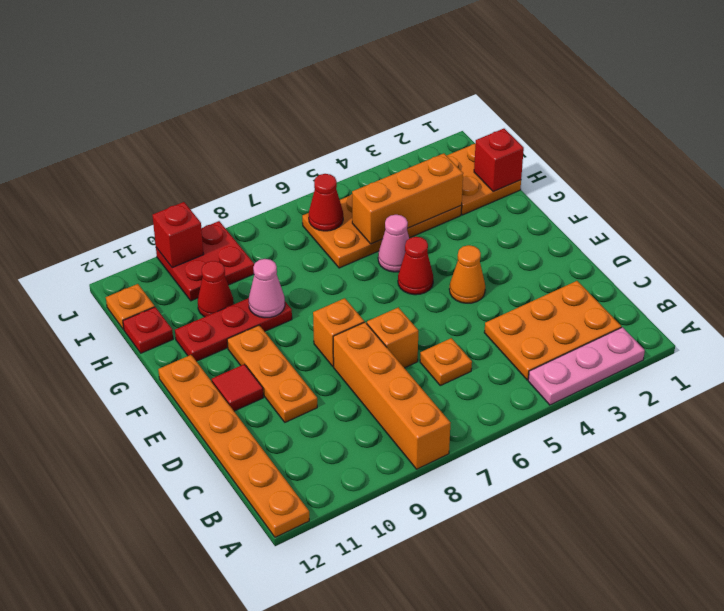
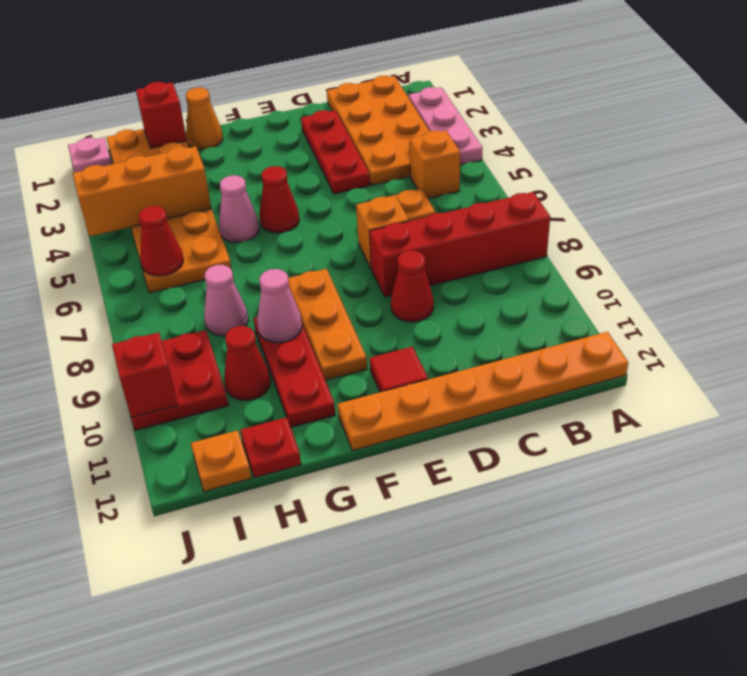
orange 1x4 brick [333,322,450,469] -> red 1x4 brick [369,192,550,297]
orange 2x3 plate [484,281,621,380] -> orange 2x4 plate [327,76,429,185]
none -> red 1x3 plate [301,110,370,194]
none -> red 1x1 cone [391,250,434,322]
orange 1x3 plate [227,325,317,422] -> orange 1x3 plate turned to [288,269,367,381]
orange 1x1 cone [449,245,485,303] -> orange 1x1 cone moved to [186,87,223,150]
orange 1x1 brick [313,298,364,366] -> orange 1x1 brick moved to [409,131,460,199]
orange 1x3 brick [352,153,463,244] -> orange 1x3 brick turned to [73,146,211,236]
none -> pink 1x1 cone [204,265,248,336]
none -> pink 1x1 plate [68,137,112,172]

